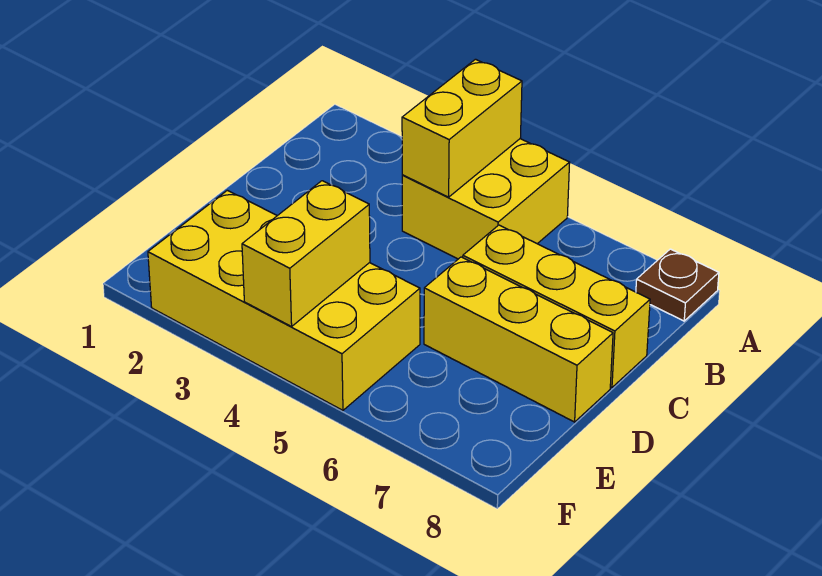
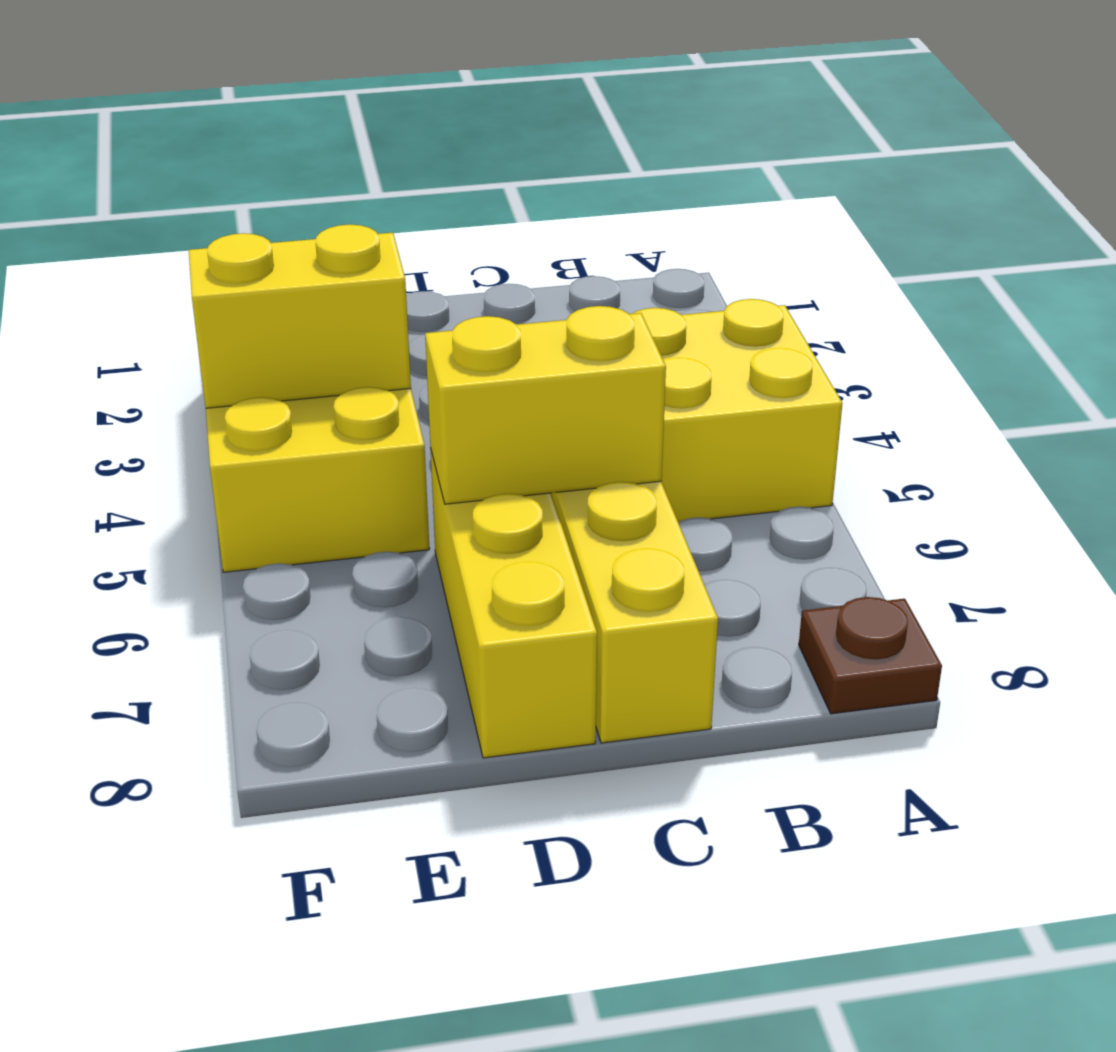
yellow 1x2 brick [402,59,522,197] -> yellow 1x2 brick moved to [425,306,666,504]

